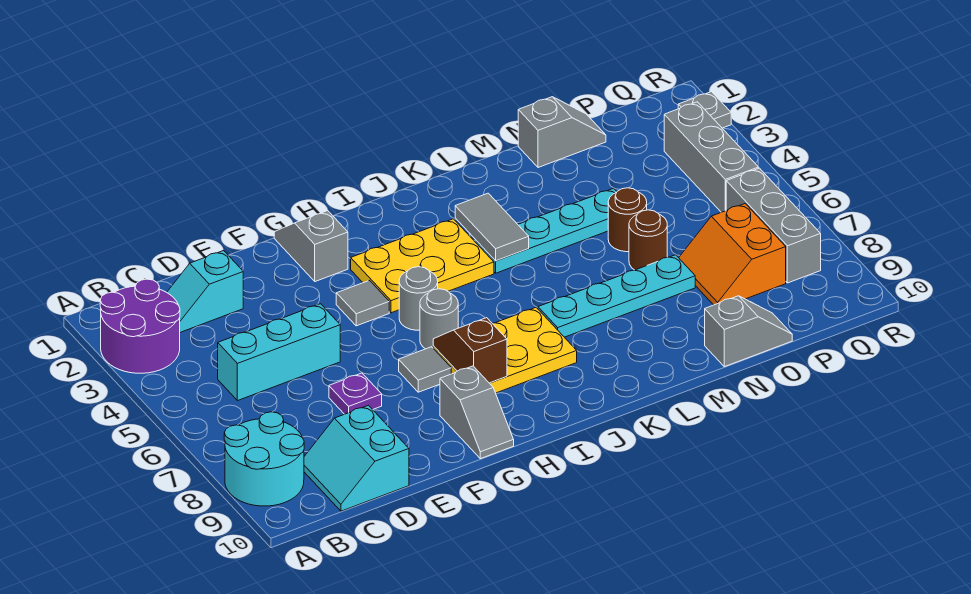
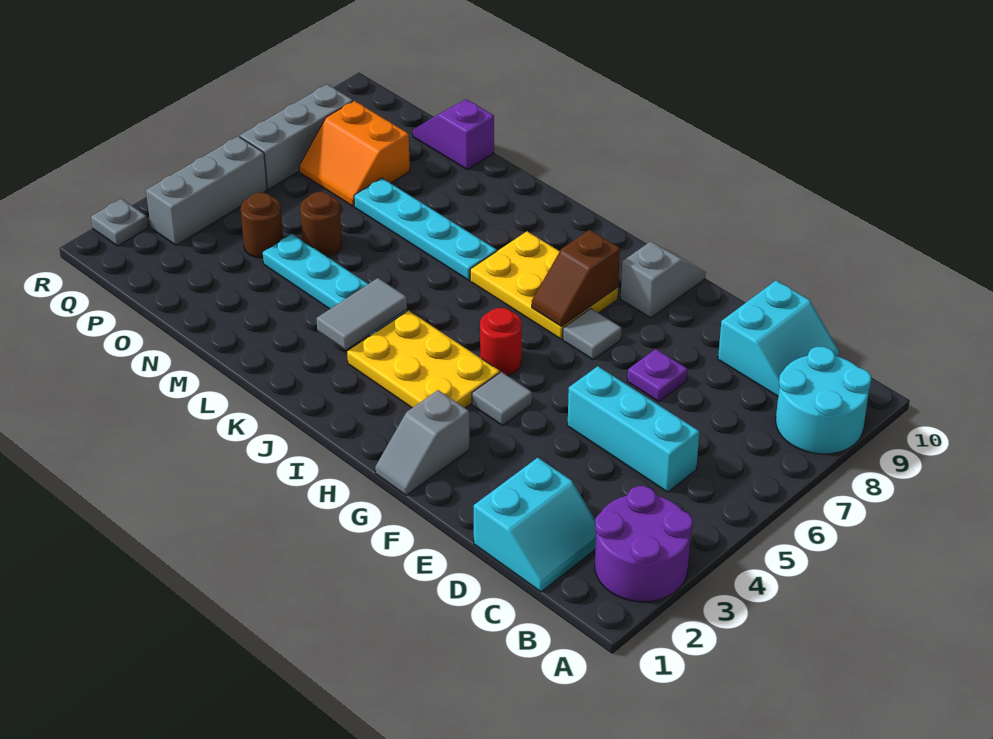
cyan 1x2 slope [167,251,243,332] -> cyan 2x2 slope [474,458,596,592]
grey 1x1 round brick [399,267,438,330] -> red 1x1 round brick [480,308,522,375]
grey 1x1 round brick [420,289,458,349] -> none
grey 1x2 slope [518,97,606,168] -> none
brown 1x1 round brick [629,210,667,270] -> brown 1x1 round brick moved to [241,193,283,258]
grey 1x2 slope [705,296,792,367] -> purple 1x2 slope [413,99,494,170]
orange 2x2 slope [679,204,786,305] -> orange 2x2 slope turned to [299,101,410,206]

